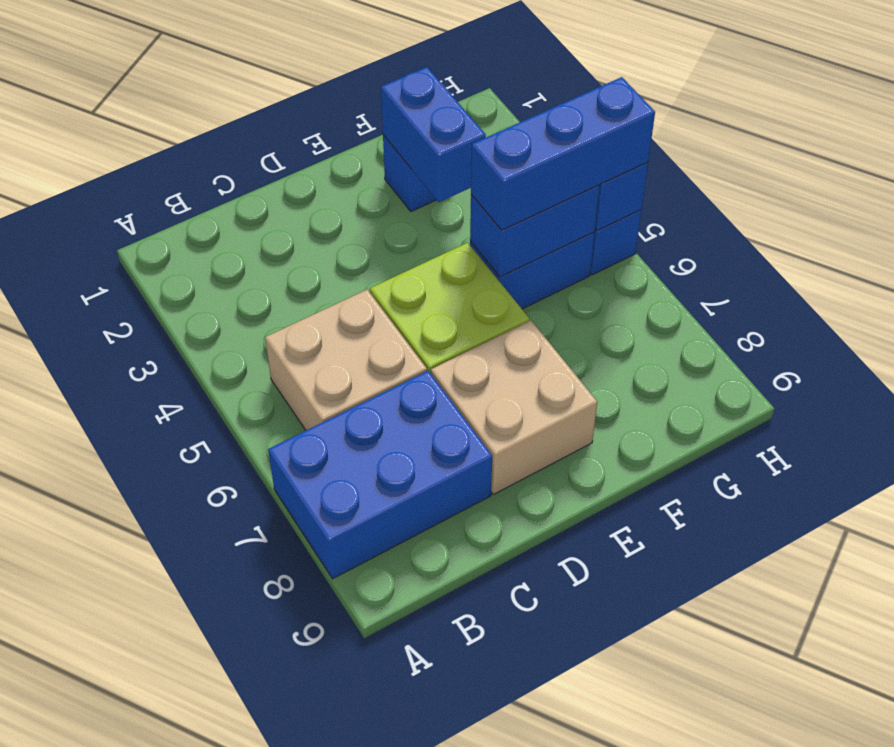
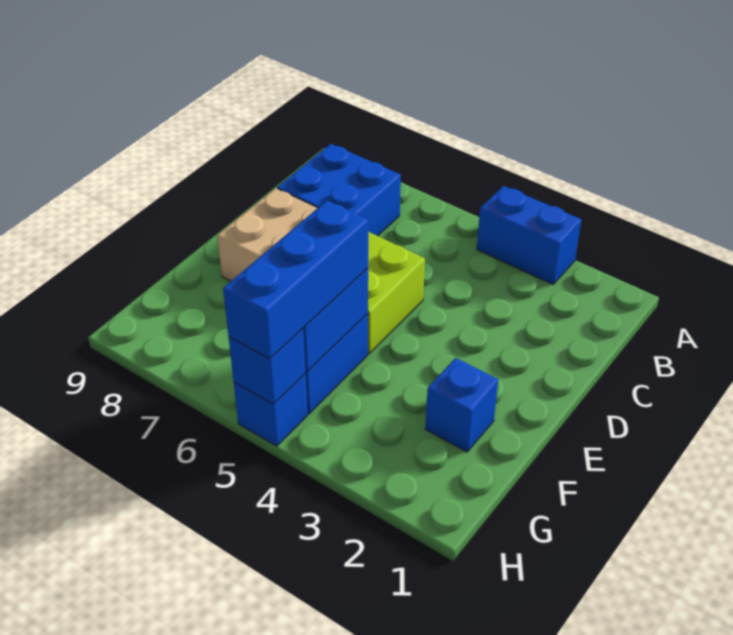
blue 2x3 brick [268,371,492,579] -> blue 2x2 brick [277,144,401,236]
tan 2x2 brick [265,290,427,430] -> none
blue 1x2 brick [381,67,486,202] -> blue 1x2 brick moved to [477,186,581,284]

